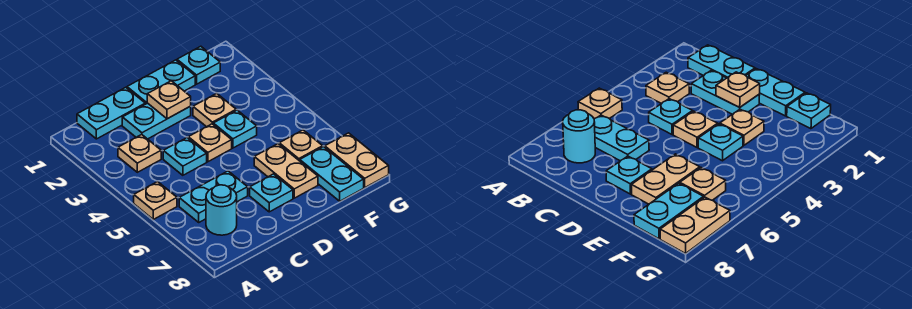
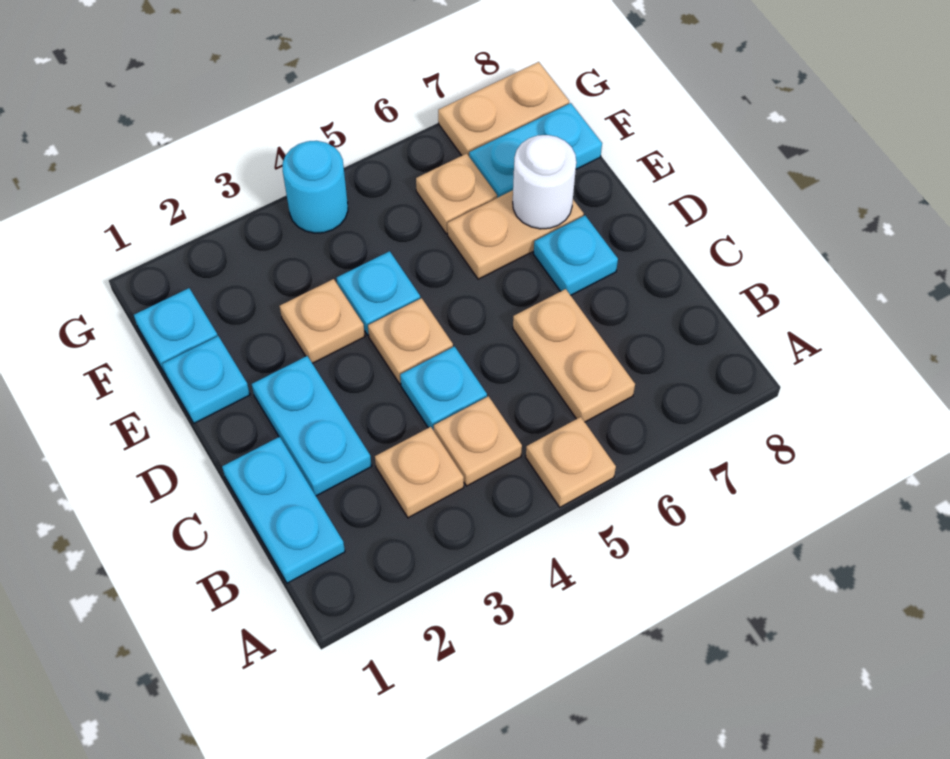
cyan 1x2 plate [179,171,248,222] -> tan 1x2 plate [513,289,635,422]
cyan 1x1 round brick [206,185,237,235] -> cyan 1x1 round brick moved to [283,141,348,233]
cyan 1x2 plate [127,60,195,104] -> cyan 1x1 plate [162,336,250,423]
tan 1x1 plate [147,81,191,119] -> tan 1x1 plate moved to [434,396,522,486]
none -> white 1x1 round brick [513,135,576,229]

